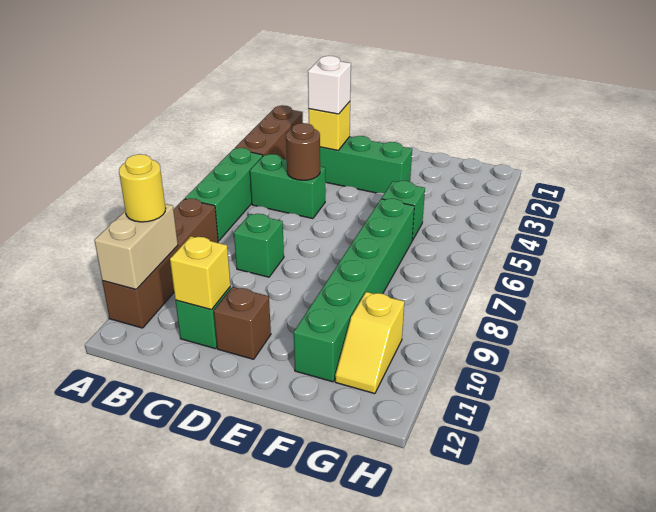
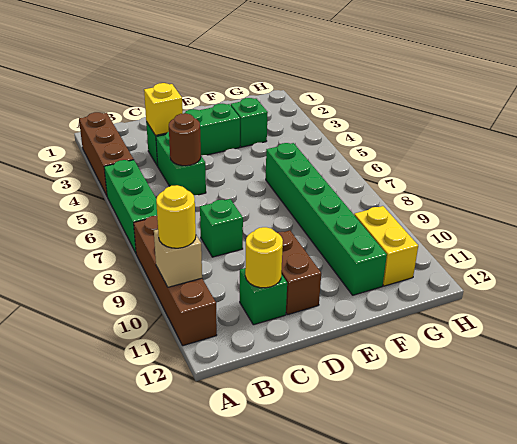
tan 1x2 brick [94,204,178,289] -> tan 1x1 brick [154,230,202,287]
green 1x2 brick [250,154,325,219] -> green 1x2 brick turned to [156,132,206,195]
white 1x1 brick [308,56,351,114] -> none
yellow 1x1 brick [170,236,231,310] -> yellow 1x1 round brick [245,227,283,288]
brown 1x1 brick [214,287,271,359] -> brown 1x2 brick [277,231,321,315]
green 1x1 brick [382,181,425,241] -> green 1x1 brick moved to [231,98,268,147]
yellow 1x2 slope [335,292,404,394] -> yellow 1x2 brick [354,206,418,286]

